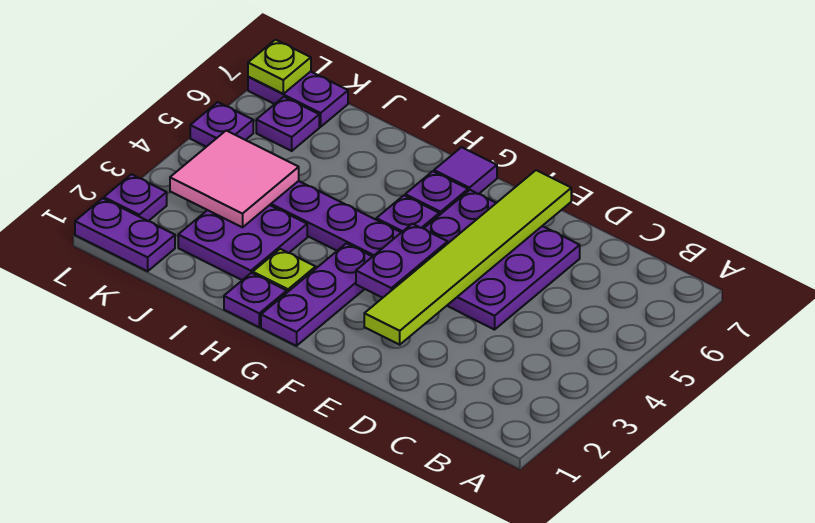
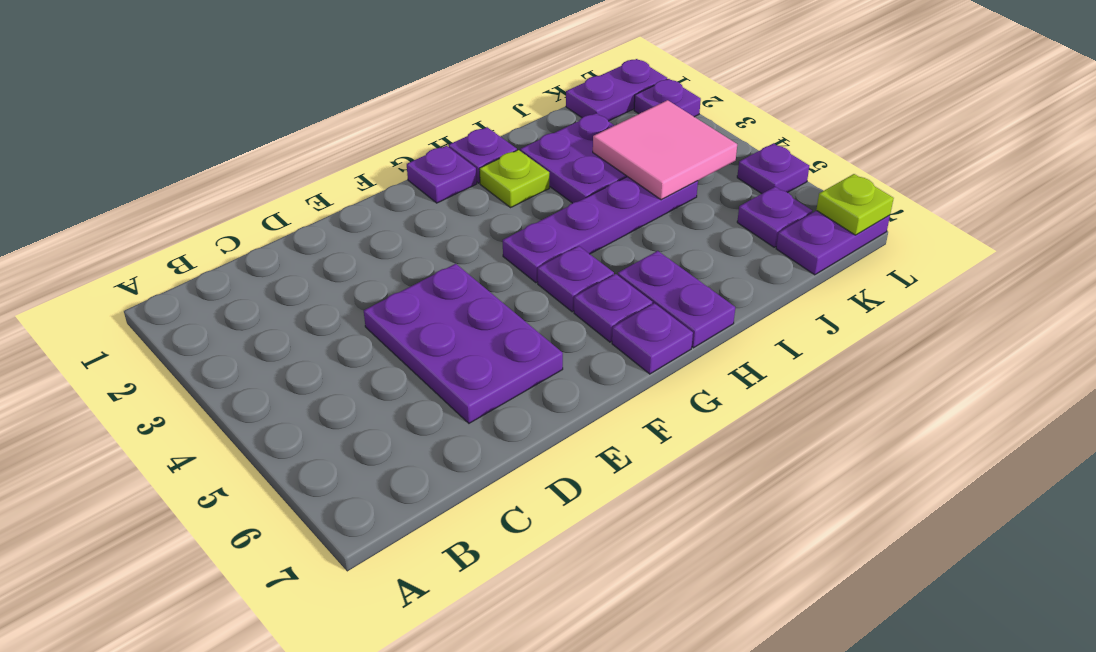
purple 3x3 plate [424,190,580,330] -> purple 2x3 plate [364,264,563,423]
lime 1x6 tile [364,170,571,345] -> none
purple 1x2 plate [356,224,448,298] -> purple 1x2 plate moved to [618,251,735,348]
purple 1x3 plate [261,243,372,346] -> purple 1x1 plate [407,146,477,203]
purple 1x1 tile [434,147,497,194] -> purple 1x1 plate [612,303,693,374]

